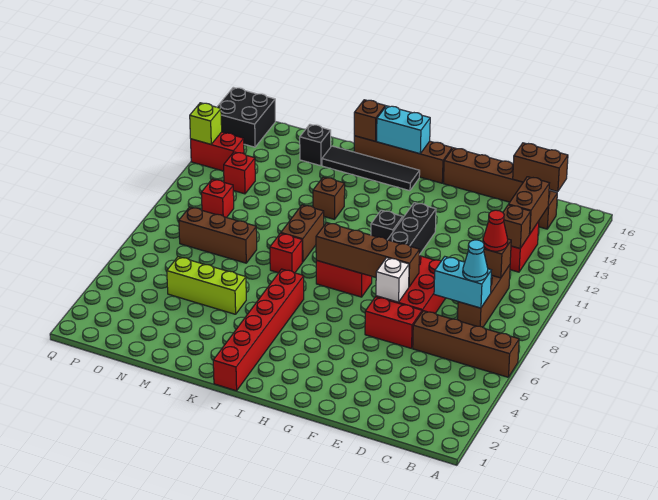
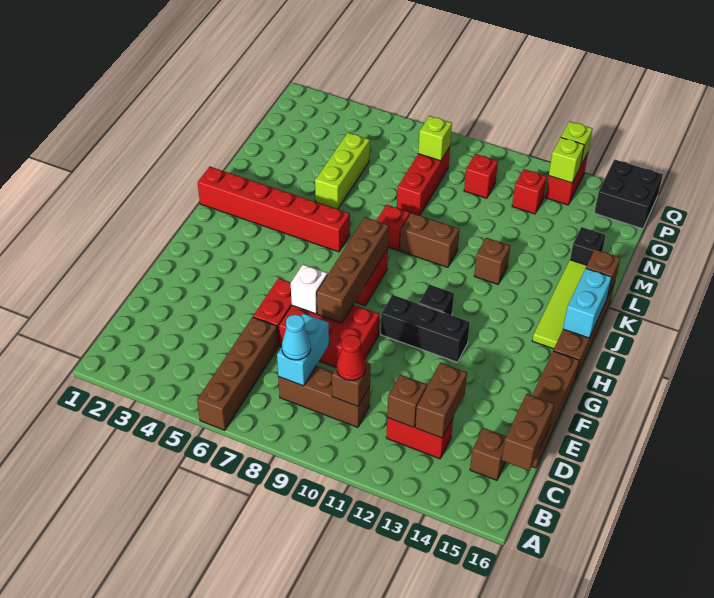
brown 1x2 brick [509,177,549,234] -> brown 1x2 brick turned to [415,363,467,438]
black 1x4 tile [322,146,420,191] -> lime 1x4 tile [532,260,587,349]
brown 1x3 brick [179,207,257,263] -> red 1x3 brick [397,147,450,215]
none -> lime 1x1 brick [418,116,452,161]
none -> lime 1x1 brick [549,138,584,183]

